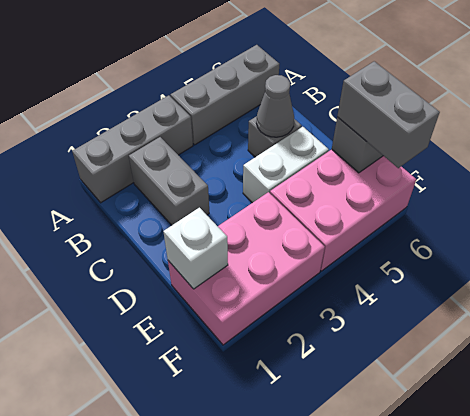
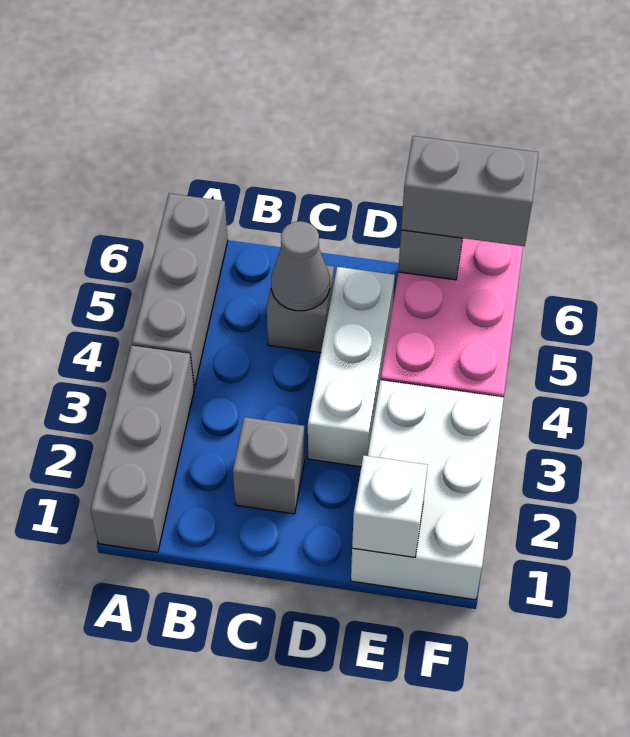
grey 1x2 brick [129,137,209,225] -> grey 1x1 brick [233,417,305,514]
white 1x2 brick [243,127,329,203] -> white 1x3 brick [308,267,395,467]
pink 2x3 brick [168,192,325,345] -> white 2x3 brick [351,380,504,600]

